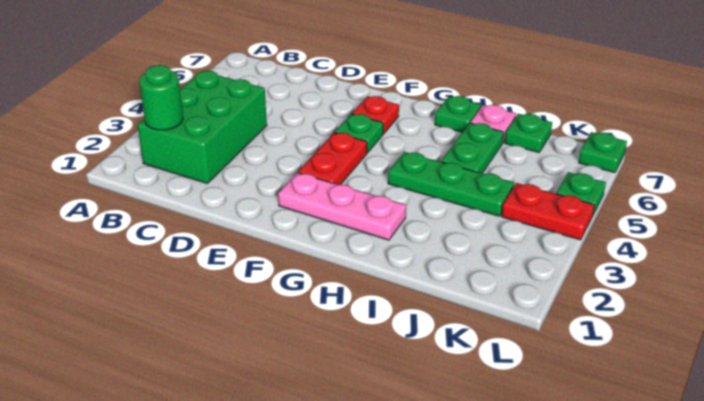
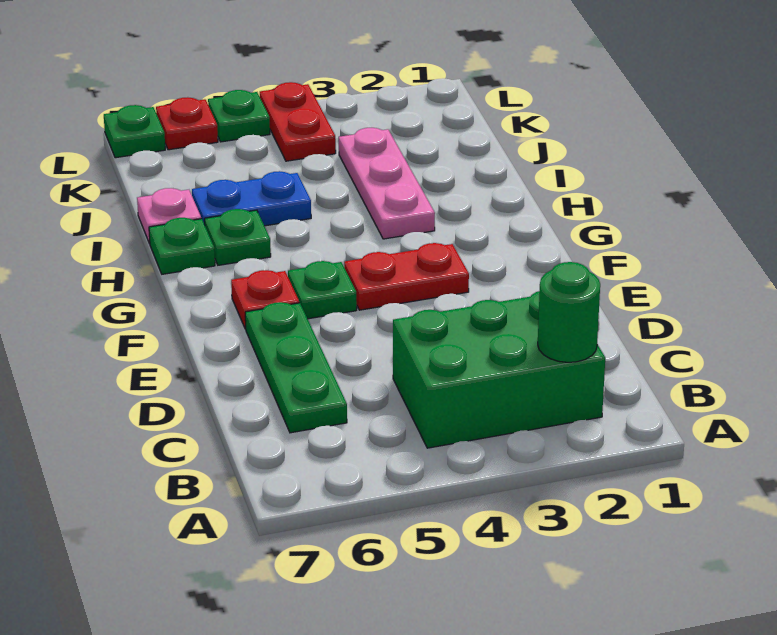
pink 1x3 plate [278,173,406,240] -> pink 1x3 plate moved to [339,128,435,239]
green 1x3 plate [388,152,514,216] -> green 1x3 plate moved to [245,302,347,433]
green 1x2 plate [441,123,504,173] -> blue 1x2 plate [192,171,311,226]
green 1x1 plate [505,114,552,152] -> green 1x1 plate moved to [205,209,271,265]
none -> red 1x1 plate [156,97,218,150]

